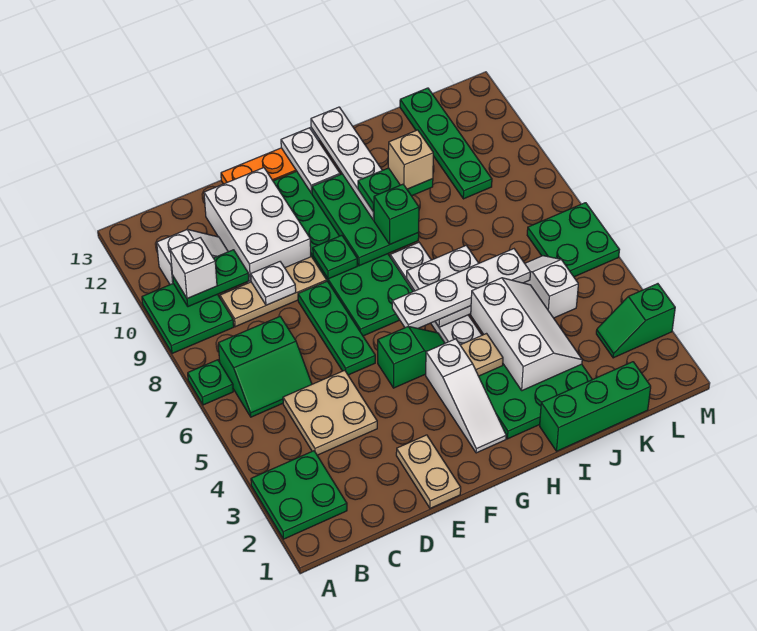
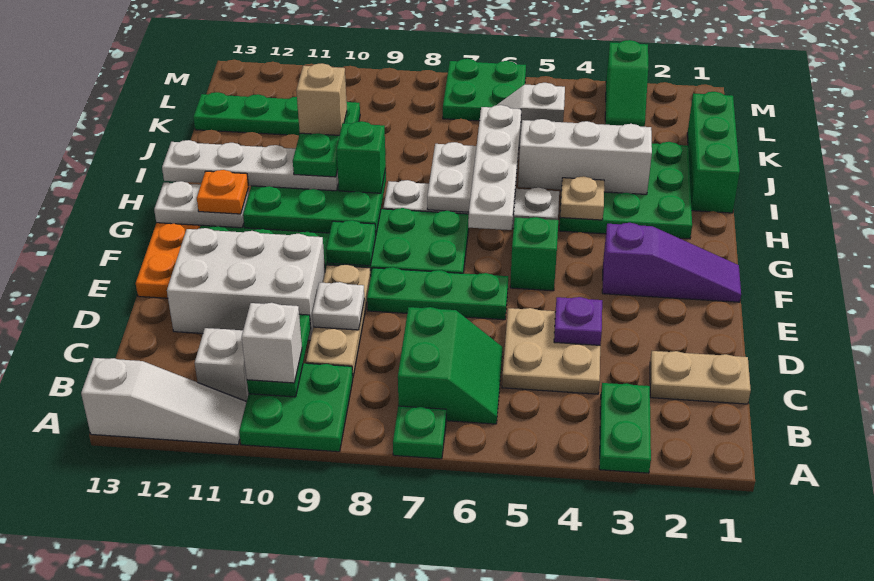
green 2x2 plate [251,451,347,539] -> green 1x2 plate [599,383,651,473]
none -> purple 1x1 plate [554,297,602,345]
tan 1x2 plate [396,435,461,508] -> tan 1x2 plate moved to [650,351,751,404]
none -> purple 1x3 slope [602,223,741,302]
white 1x3 slope [426,339,506,453] -> white 1x3 slope moved to [81,358,246,445]
none -> orange 1x1 plate [197,170,249,214]

